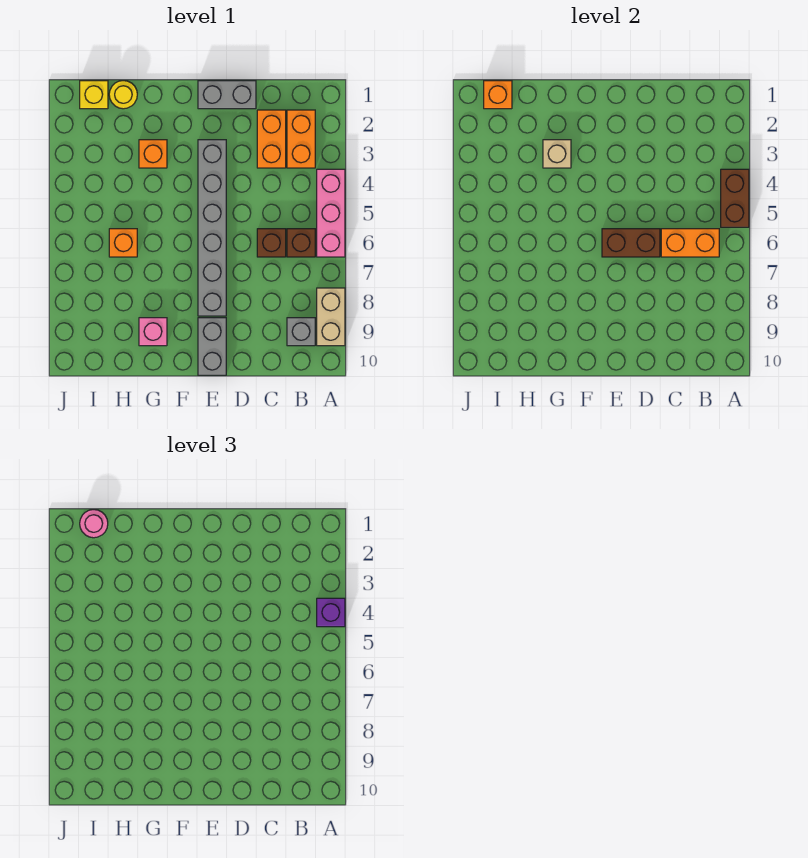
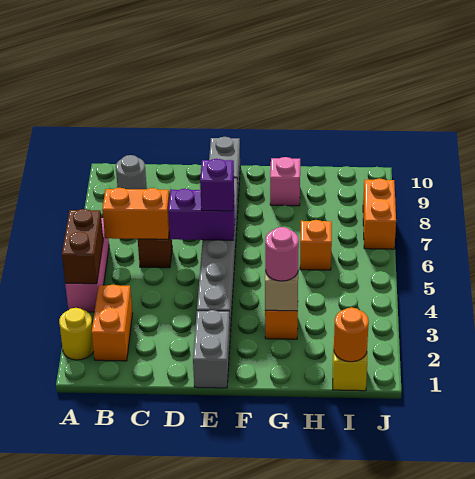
purple 1x1 brick [317,598,345,627] -> purple 1x1 brick moved to [200,159,234,211]
tan 1x2 brick [317,288,345,346] -> none
brown 1x1 brick [287,229,315,257] -> none
grey 1x1 brick [287,318,315,346] -> grey 1x1 round brick [116,155,147,189]
orange 1x2 brick [257,110,286,168] -> orange 1x2 brick moved to [363,178,396,249]
grey 1x2 brick [198,81,256,109] -> grey 1x2 brick turned to [193,310,230,388]
brown 1x2 brick [602,229,660,257] -> purple 1x2 brick [168,189,235,240]
yellow 1x1 round brick [109,81,137,109] -> yellow 1x1 round brick moved to [59,308,94,360]
orange 1x1 brick [484,81,512,109] -> orange 1x1 round brick [334,307,369,362]
pink 1x1 round brick [80,510,108,538] -> pink 1x1 round brick moved to [265,227,299,281]

